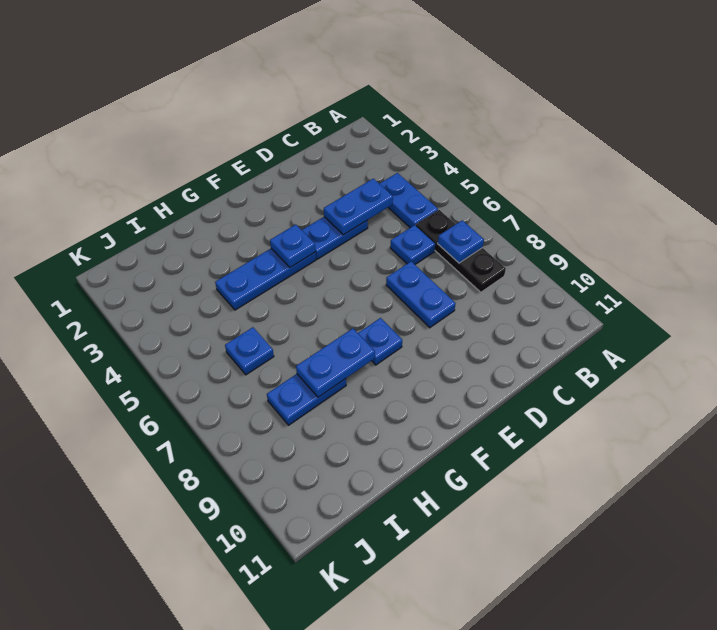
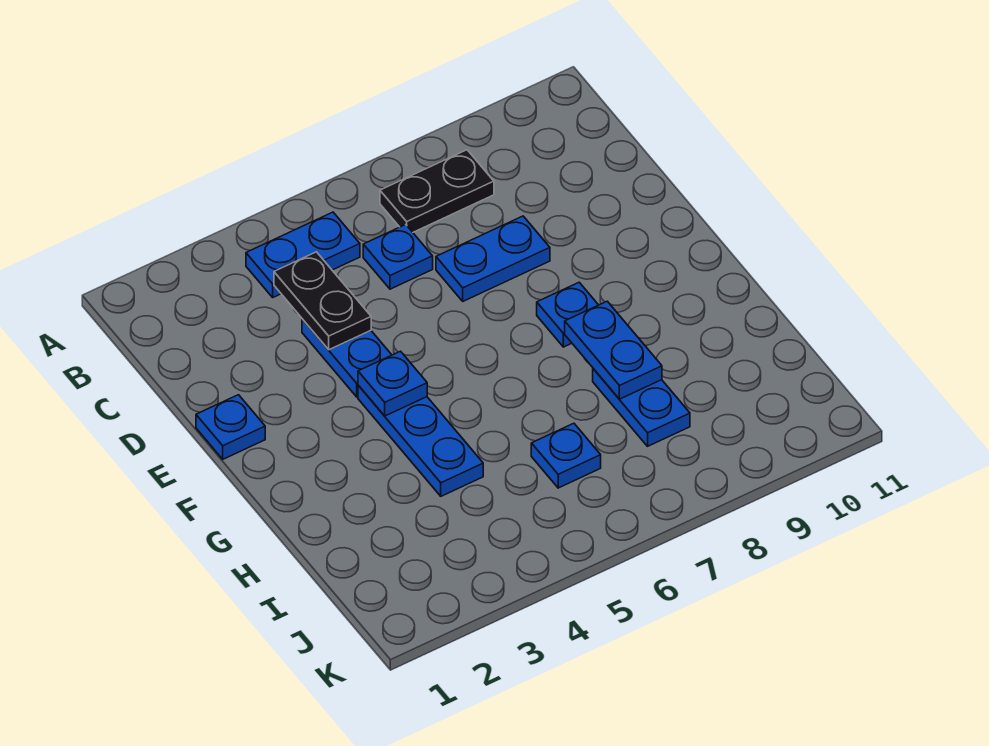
black 1x3 plate [416,210,506,292] -> black 1x2 plate [380,150,494,232]
blue 1x1 plate [438,220,484,263] -> blue 1x1 plate moved to [196,395,265,459]
blue 1x2 plate [324,179,393,235] -> black 1x2 plate [274,252,371,350]

